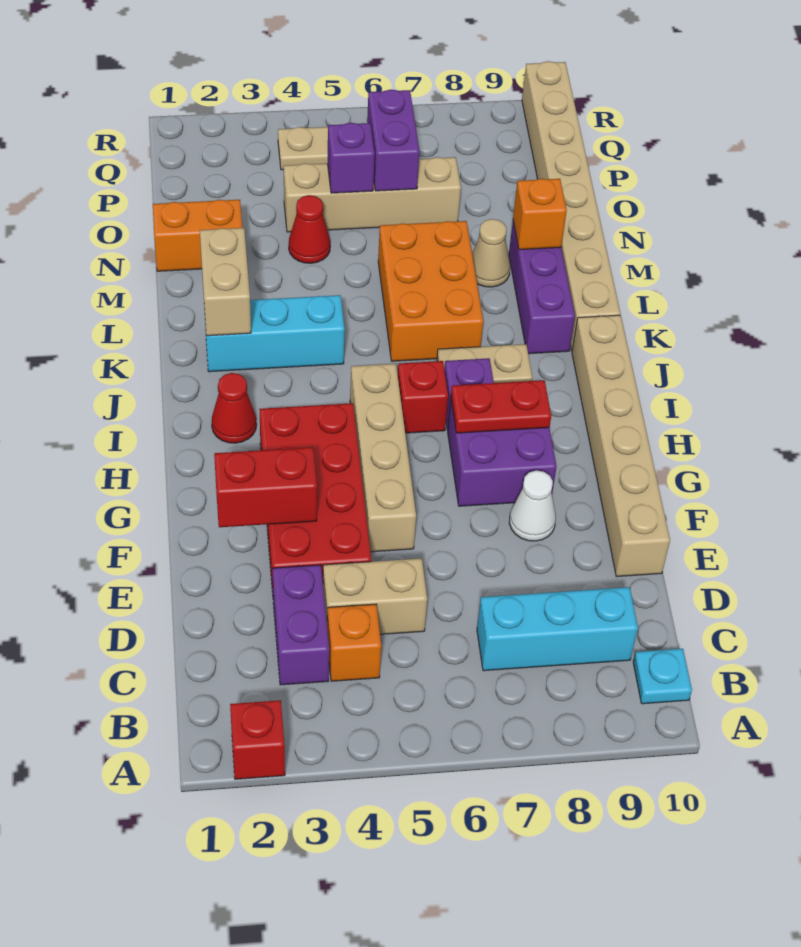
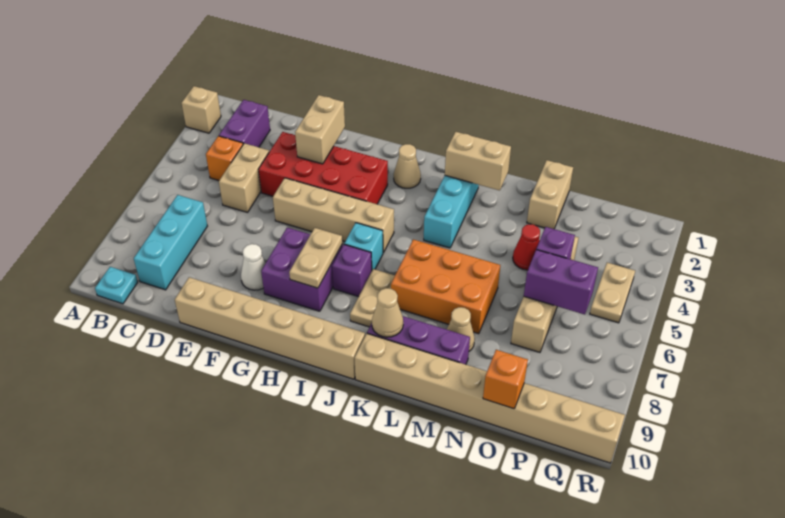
red 1x1 brick [230,700,285,779] -> tan 1x1 brick [182,86,221,133]
purple 1x2 brick [273,565,329,685] -> purple 1x2 brick turned to [219,100,270,147]
red 1x2 brick [214,447,317,527] -> tan 1x2 brick [295,95,345,164]
red 1x2 plate [451,380,551,433] -> tan 1x2 plate [289,228,342,288]
red 1x1 cone [212,373,256,443] -> tan 1x1 cone [394,144,421,188]
red 1x1 brick [398,361,448,433] -> cyan 1x1 brick [344,223,383,270]
none -> tan 1x1 cone [372,288,403,337]
orange 1x1 brick [513,179,567,250] -> orange 1x1 brick moved to [483,350,528,409]
orange 1x2 brick [153,200,242,271] -> tan 1x2 brick [527,160,573,229]

